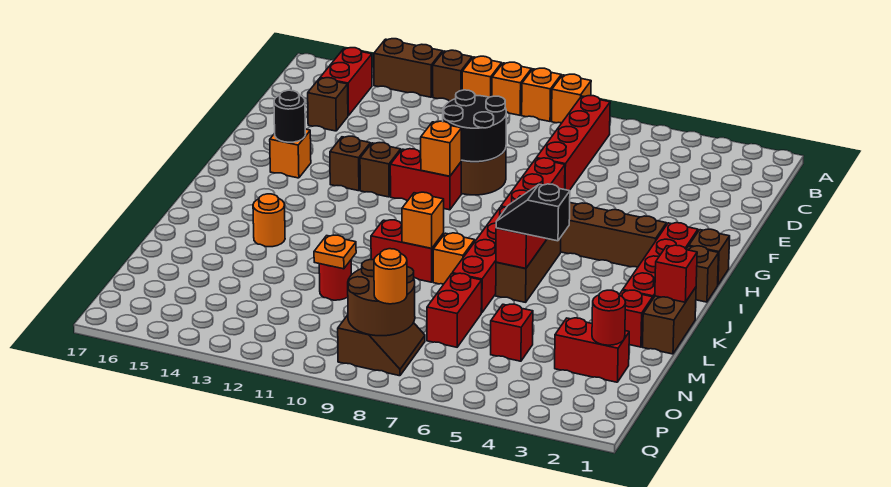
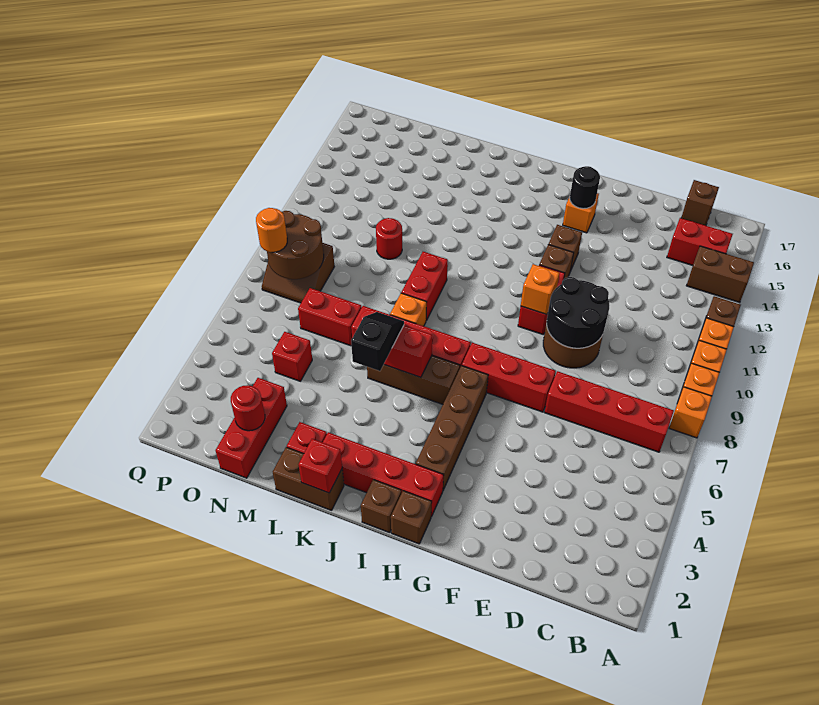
brown 1x2 brick [374,39,443,97] -> brown 1x2 brick turned to [686,246,754,303]
brown 1x1 brick [308,78,348,131] -> brown 1x1 brick moved to [681,180,719,226]
orange 1x1 brick [402,192,444,248] -> none
orange 1x1 round brick [253,194,285,247] -> none
orange 1x1 plate [314,235,356,269] -> none
red 1x2 brick [555,318,629,382] -> red 1x3 brick [216,378,287,478]

